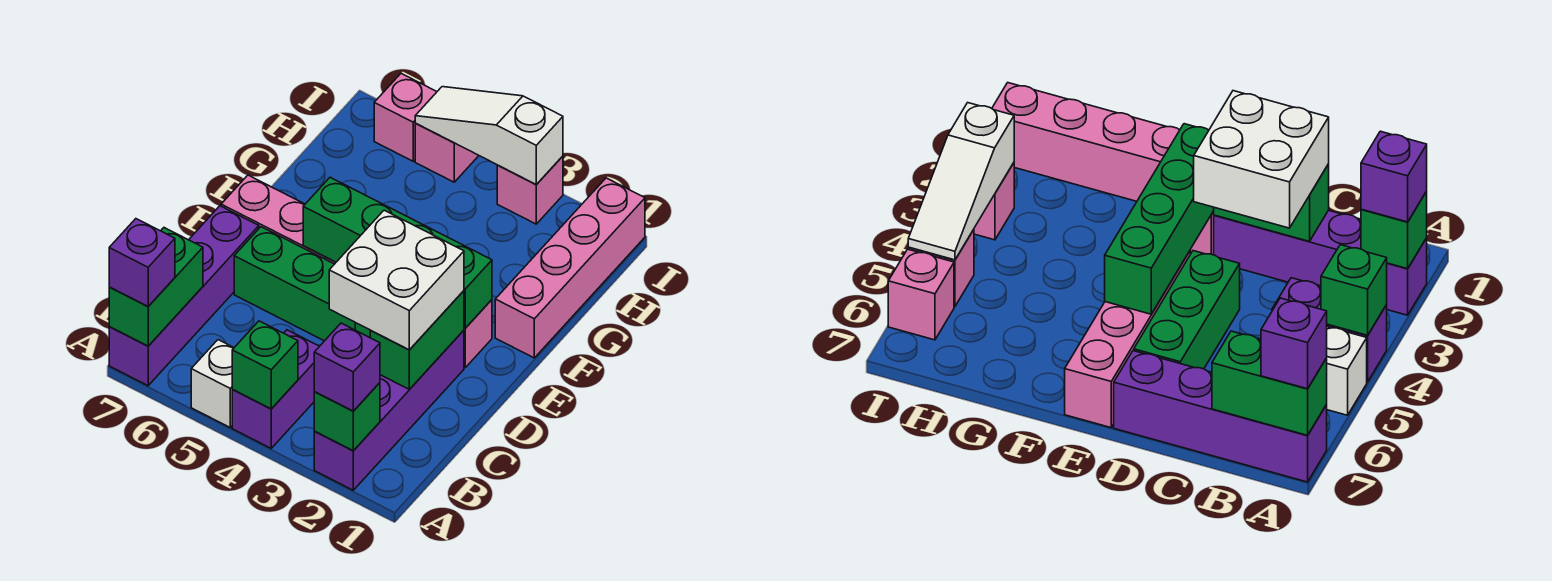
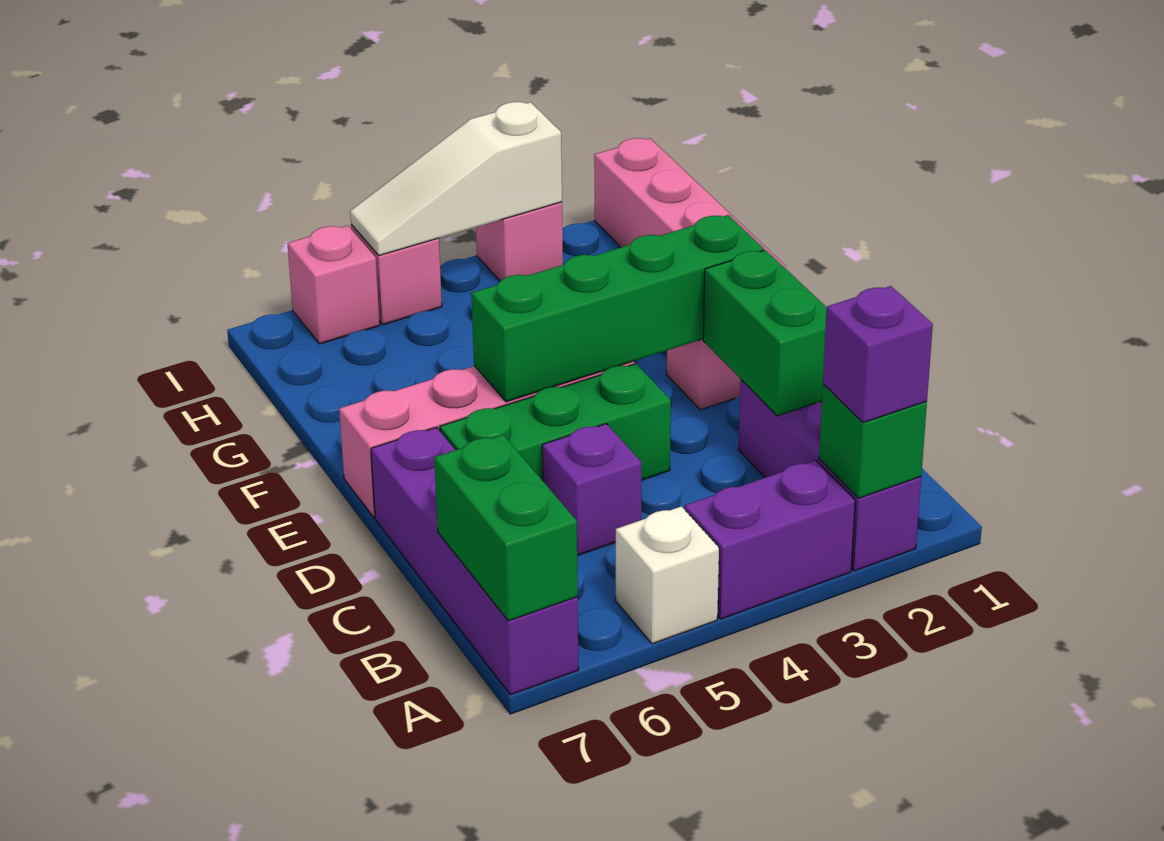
purple 1x4 brick [314,330,464,490] -> purple 1x3 brick [739,380,921,571]
purple 1x2 brick [232,330,320,448] -> purple 1x2 brick turned to [685,460,855,619]
green 1x1 brick [232,321,298,409] -> none
purple 1x1 brick [109,219,175,306] -> purple 1x1 brick moved to [542,424,641,556]
white 2x2 brick [329,210,464,350] -> none

